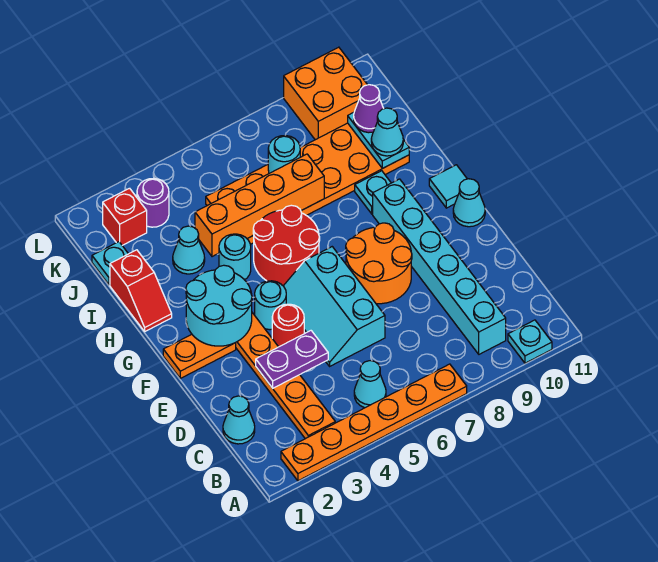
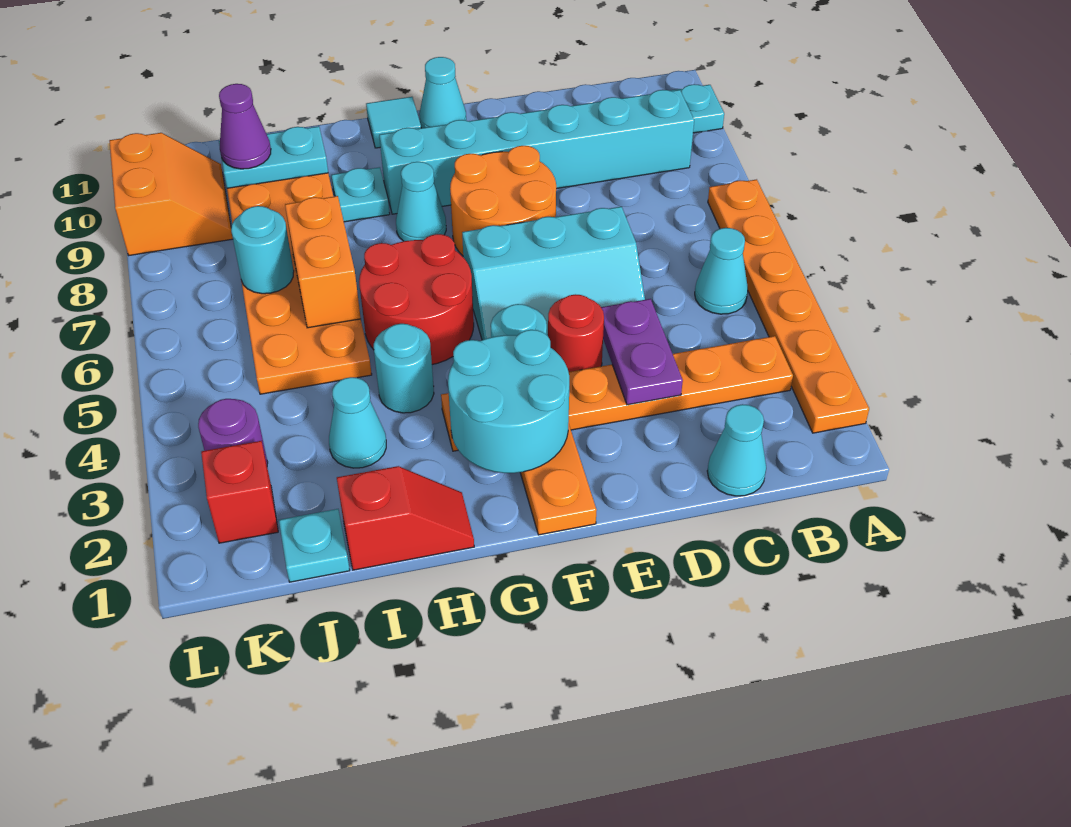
orange 1x4 brick [195,154,324,257] -> orange 1x2 brick [285,196,361,328]
cyan 1x1 cone [371,108,403,156] -> cyan 1x1 cone moved to [396,162,446,241]
orange 2x2 brick [284,47,367,140] -> orange 2x2 slope [109,133,233,255]

